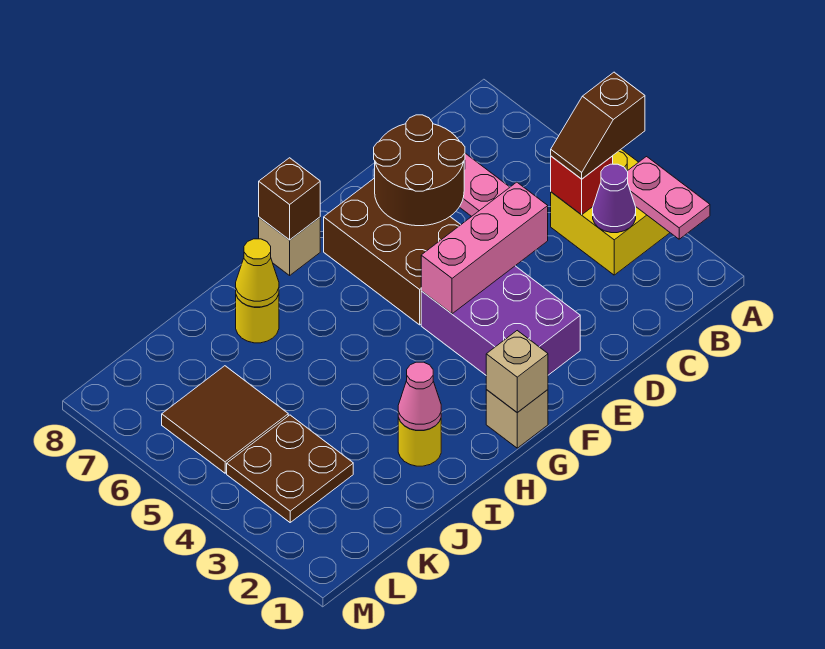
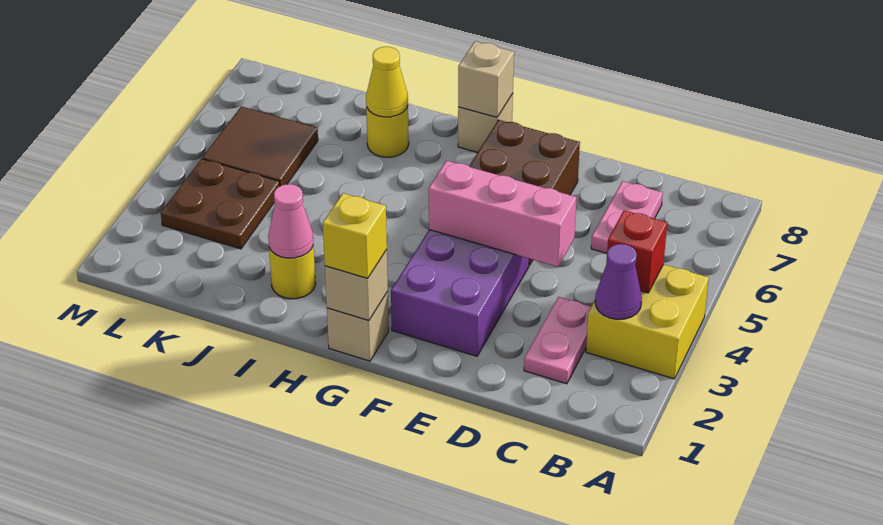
pink 1x2 plate [627,157,710,239] -> pink 1x2 plate moved to [524,297,591,384]
brown 1x2 slope [551,72,645,179] -> none
brown 2x2 round brick [374,115,465,226] -> none
none -> yellow 1x1 brick [323,193,387,278]
brown 1x1 brick [259,158,320,240] -> tan 1x1 brick [458,41,514,117]

